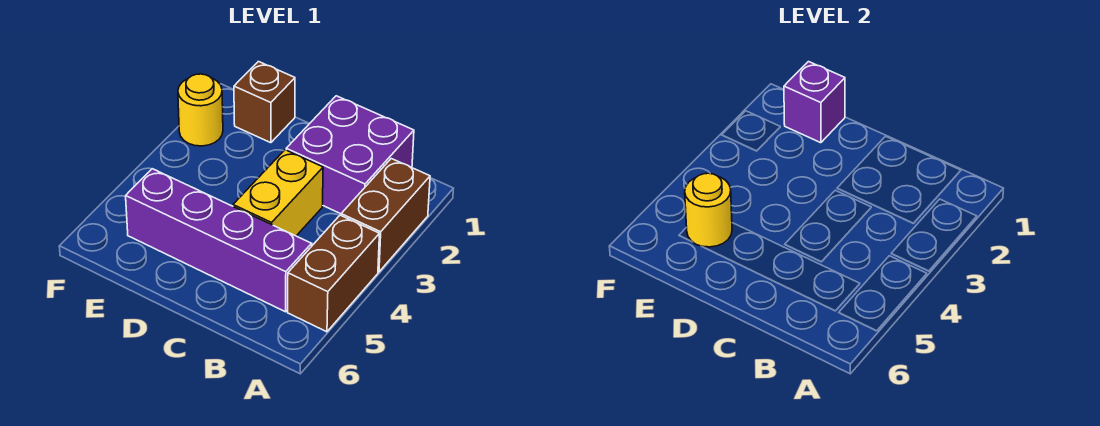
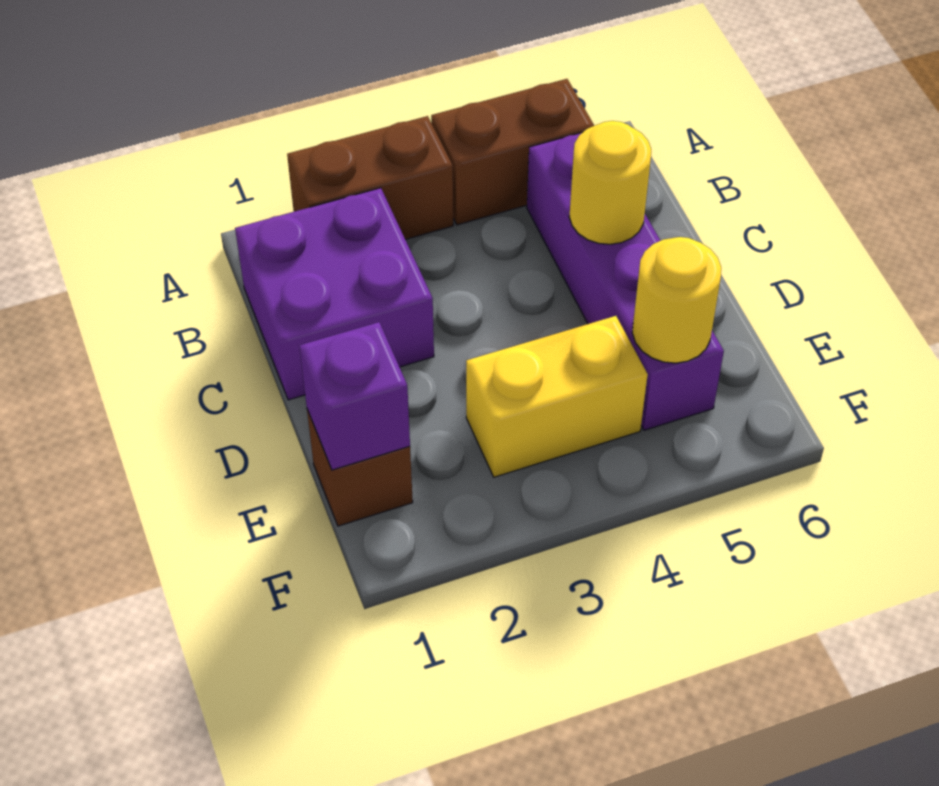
yellow 1x2 brick [233,150,323,236] -> yellow 1x2 brick moved to [466,316,648,477]
yellow 1x1 round brick [178,74,223,146] -> yellow 1x1 round brick moved to [569,121,651,244]

